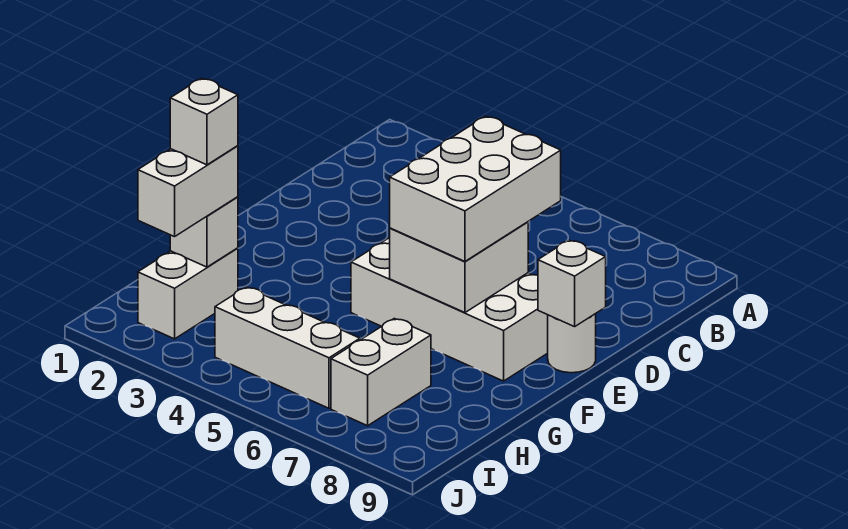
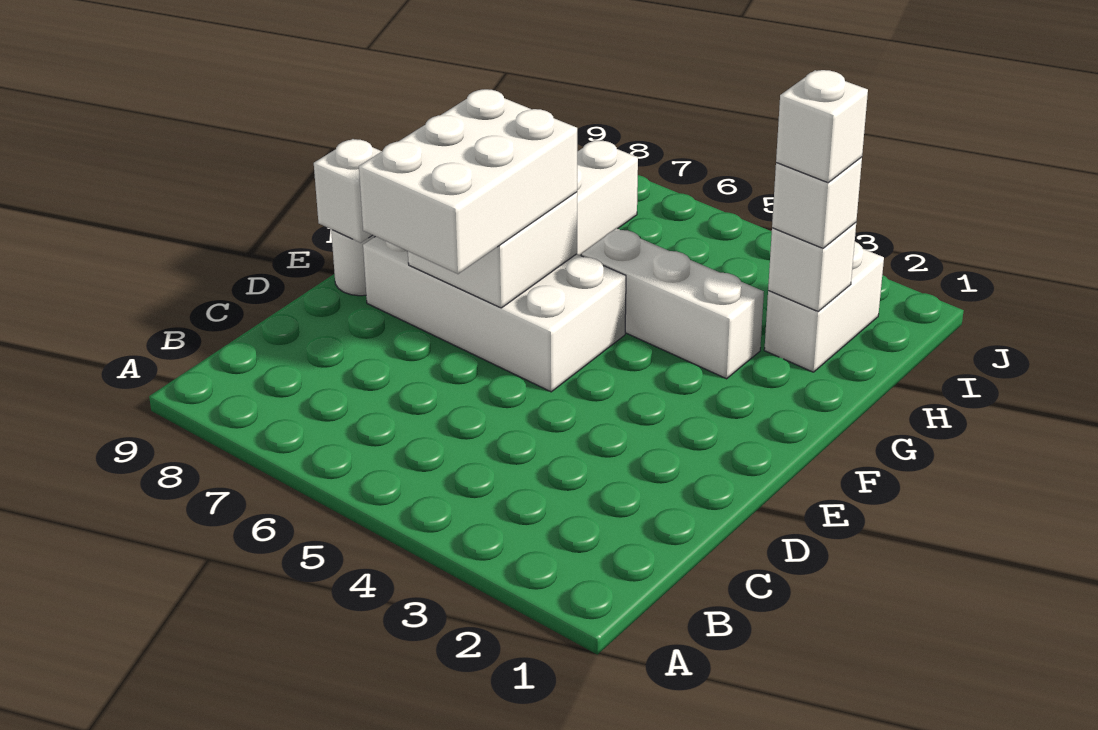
white 1x2 brick [138,146,238,237] -> white 1x1 brick [772,157,862,248]
white 1x3 brick [215,287,360,408] -> white 1x3 brick moved to [581,228,764,379]

